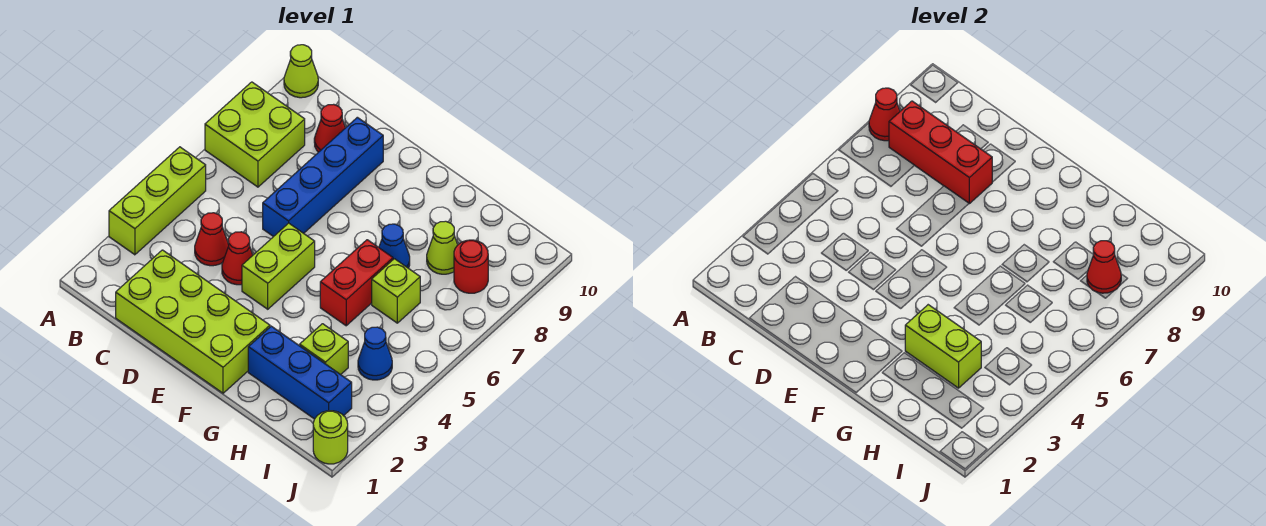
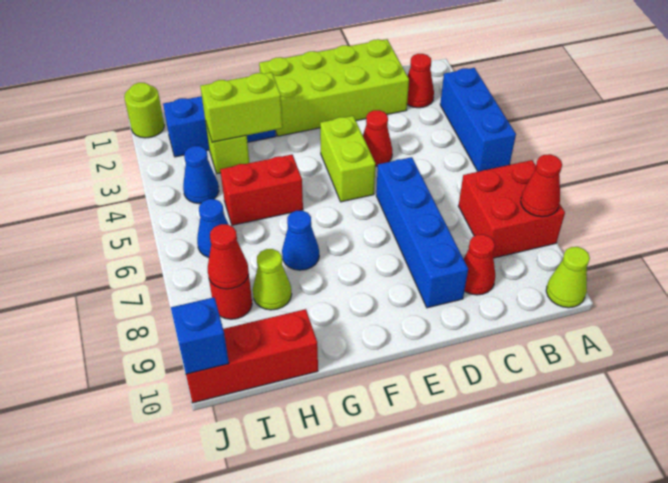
lime 1x3 brick [109,147,206,255] -> blue 1x3 brick [440,68,516,172]
lime 2x2 brick [205,82,305,187] -> red 2x2 brick [459,160,565,258]
red 1x3 brick [889,101,992,204] -> red 1x3 brick moved to [186,309,318,403]
red 1x1 cone [195,213,229,266] -> red 1x1 cone moved to [407,54,434,108]
red 1x2 brick [320,240,393,326] -> red 1x2 brick turned to [220,155,303,225]
lime 1x1 brick [372,259,420,323] -> none
none -> blue 1x1 cone [197,199,229,257]
none -> blue 1x1 brick [171,297,229,374]

